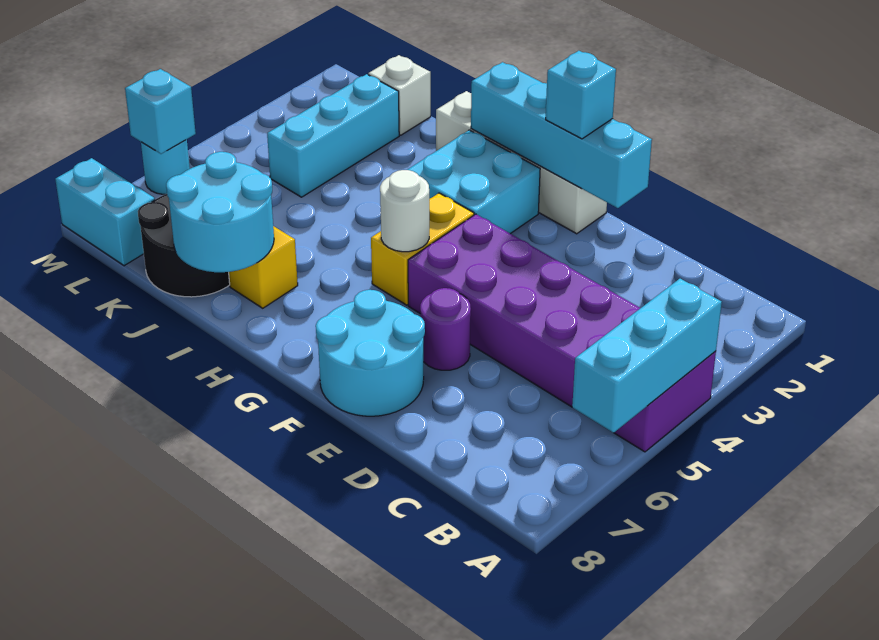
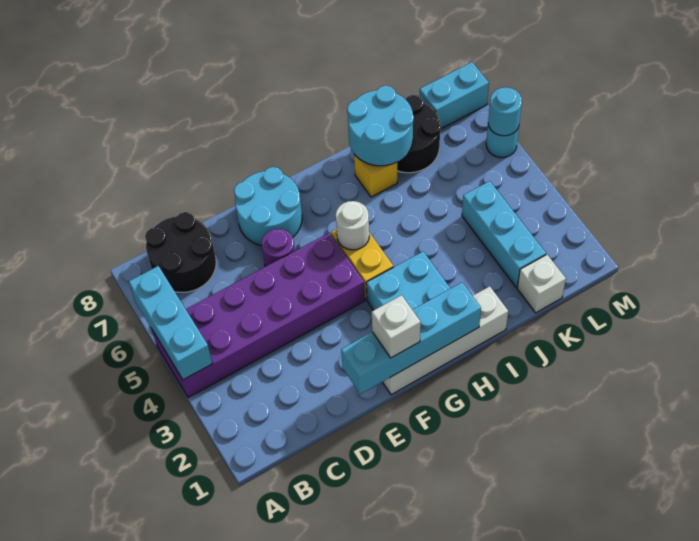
none -> black 2x2 round brick [145,212,216,292]
cyan 1x1 brick [546,51,616,139] -> white 1x1 brick [372,295,421,358]
cyan 1x1 brick [125,69,196,154] -> cyan 1x1 round brick [488,87,522,136]

